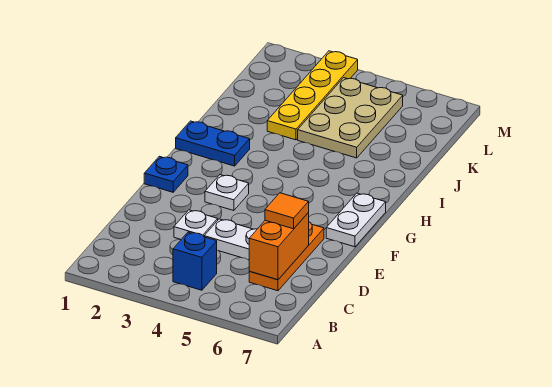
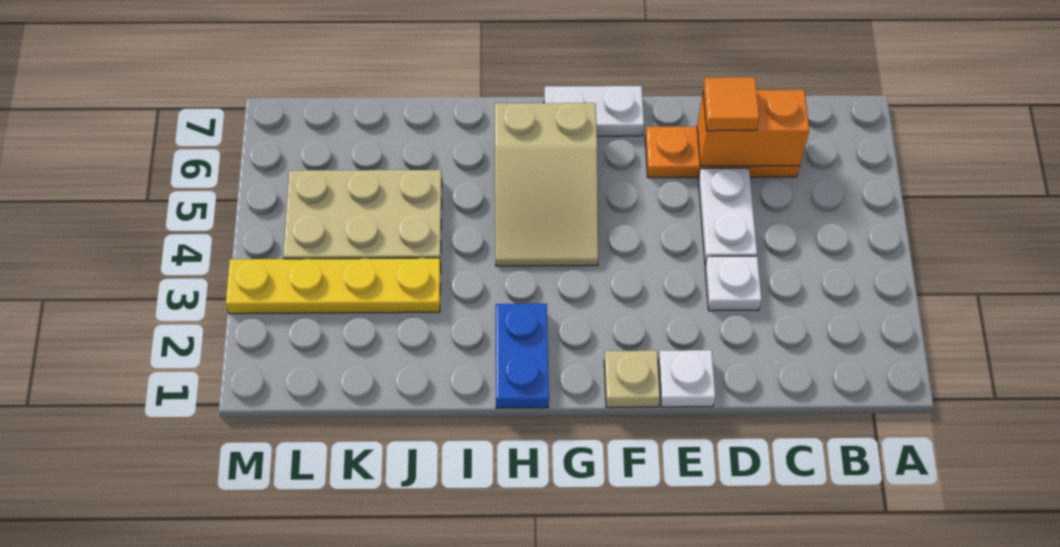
blue 1x1 brick [173,232,217,290] -> none
blue 1x1 plate [144,156,188,192] -> tan 1x1 plate [604,351,660,407]
white 1x1 plate [205,175,249,211] -> white 1x1 plate moved to [658,350,715,407]
none -> tan 2x3 slope [495,103,598,266]

